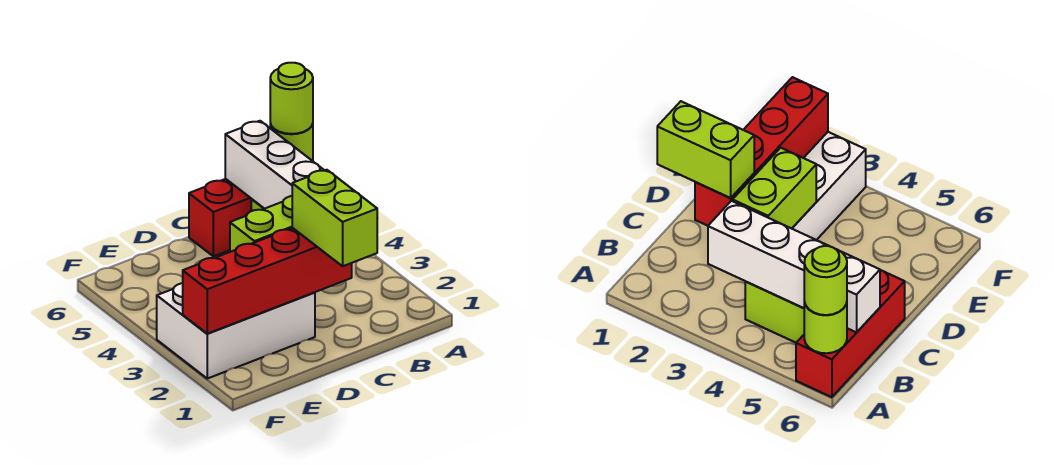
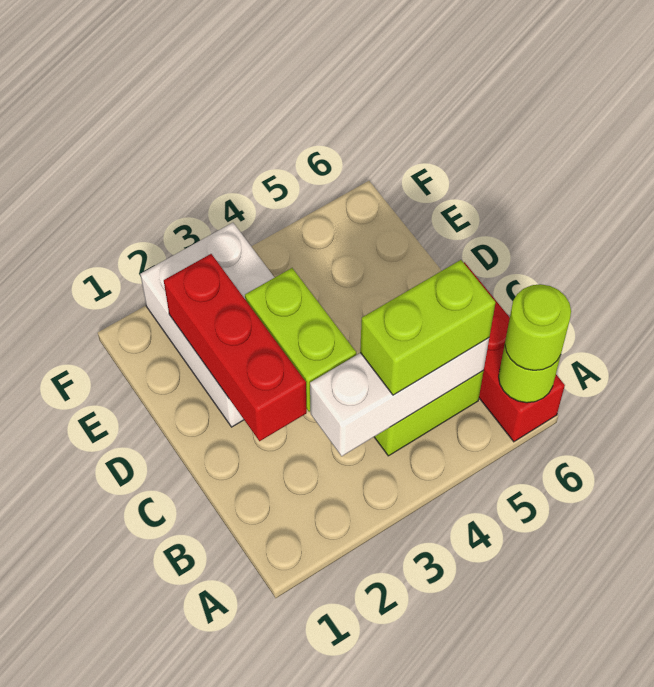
white 1x4 brick [225,121,325,209] -> white 1x3 brick [310,338,489,456]
lime 1x2 brick [292,170,377,266] -> lime 1x2 brick moved to [360,260,496,395]
red 1x4 brick [183,228,352,334] -> red 1x3 brick [164,254,307,441]

